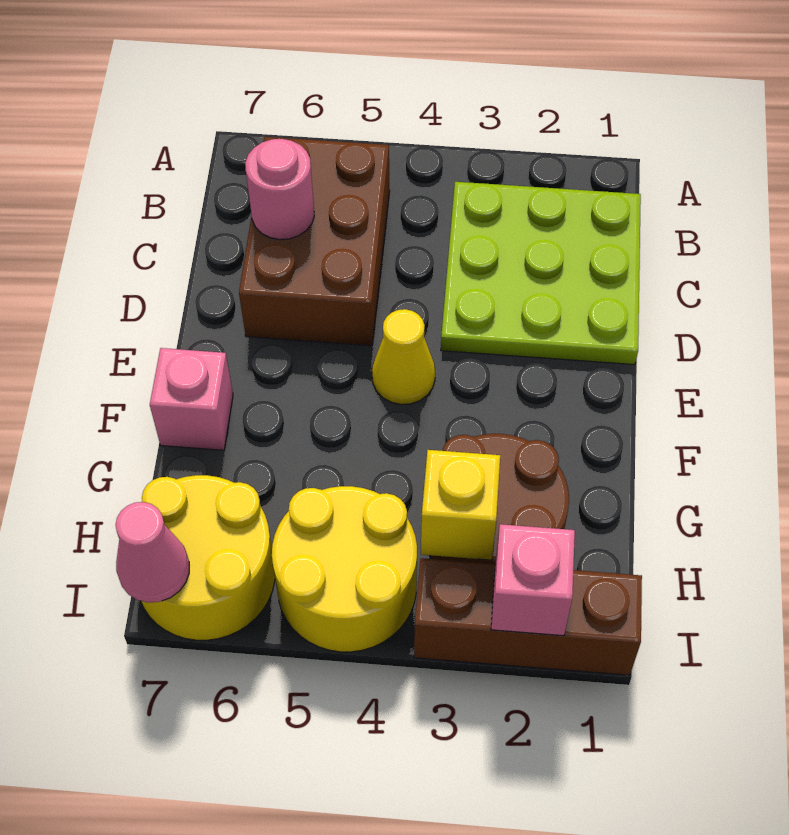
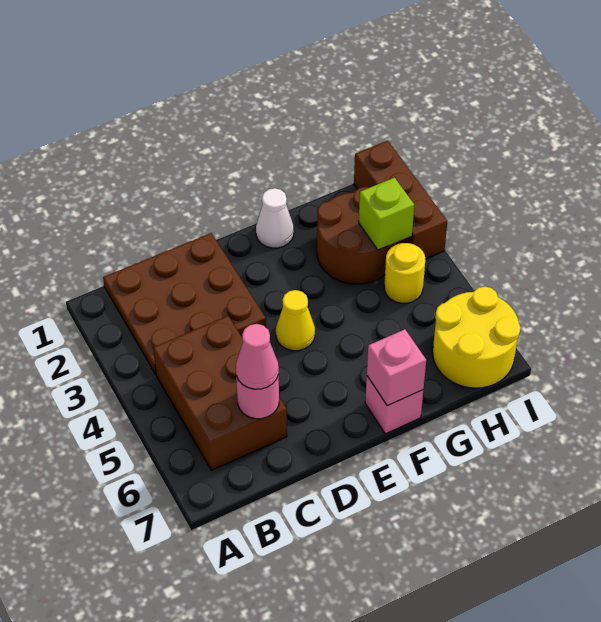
lime 3x3 plate [441,182,641,365] -> brown 3x3 plate [103,233,266,374]
brown 2x3 brick [239,137,390,346] -> brown 2x3 brick turned to [153,316,287,470]
none -> white 1x1 cone [256,188,294,248]
yellow 1x1 brick [421,450,500,560] -> lime 1x1 brick [359,178,414,250]
yellow 2x2 round brick [272,486,417,652] -> yellow 1x1 round brick [384,243,425,303]
pink 1x1 brick [491,524,575,636] -> pink 1x1 brick moved to [367,329,426,406]
pink 1x1 cone [116,502,189,603] -> pink 1x1 cone moved to [236,324,279,389]

